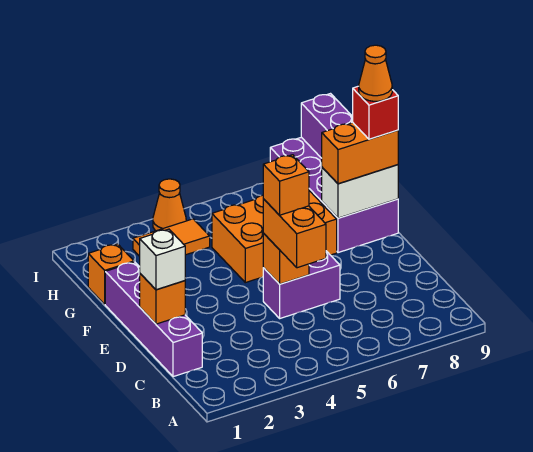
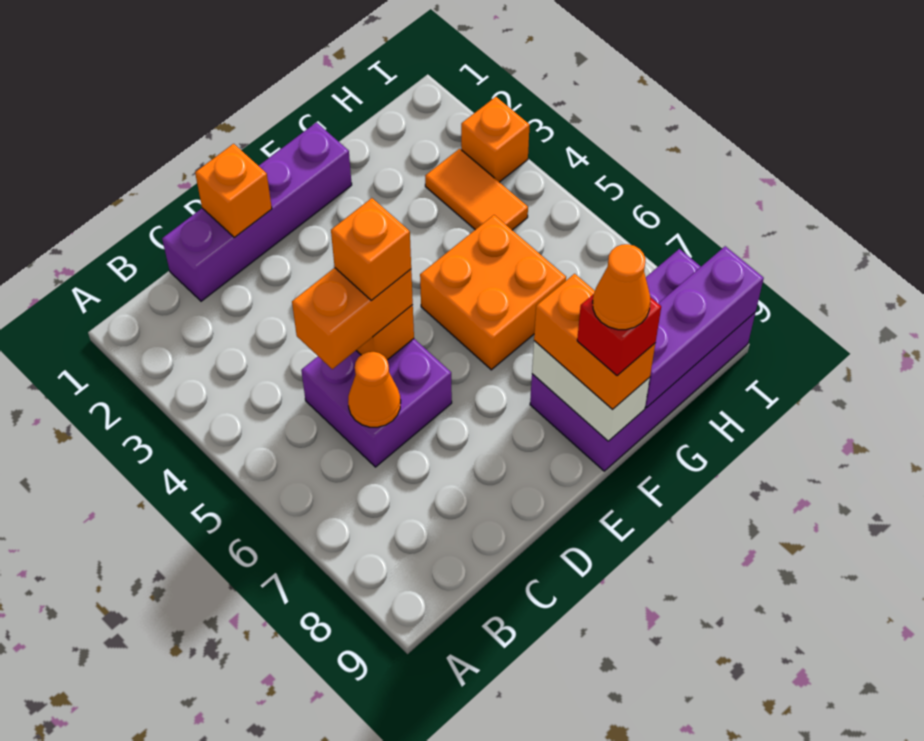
white 1x1 brick [140,229,185,290] -> none
purple 1x2 brick [263,251,340,318] -> purple 2x2 brick [301,339,452,467]
orange 2x3 brick [212,191,337,283] -> orange 2x2 brick [420,215,566,370]
orange 1x1 brick [88,244,134,304] -> orange 1x1 brick moved to [461,97,530,182]
orange 1x1 cone [153,179,186,231] -> orange 1x1 cone moved to [348,352,401,427]

